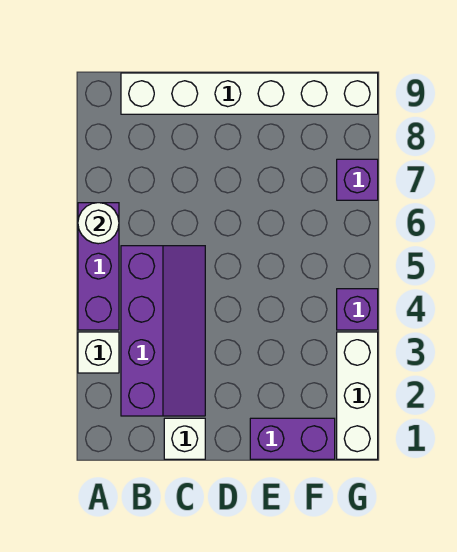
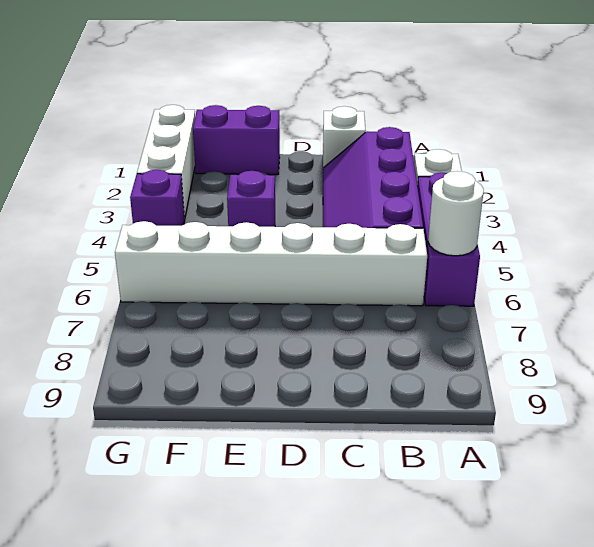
white 1x6 brick [121,73,378,114] -> white 1x6 brick moved to [115,221,427,306]
purple 1x1 brick [337,159,378,200] -> purple 1x1 brick moved to [227,171,275,227]

